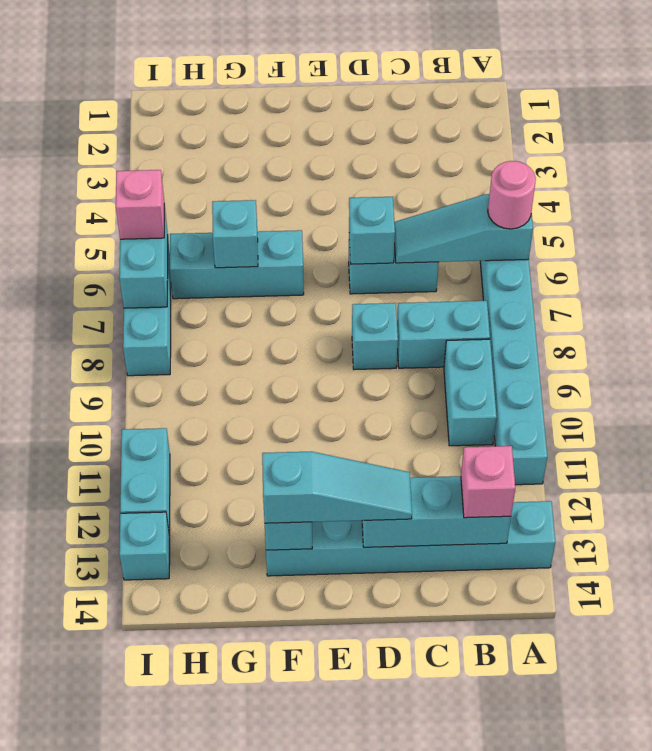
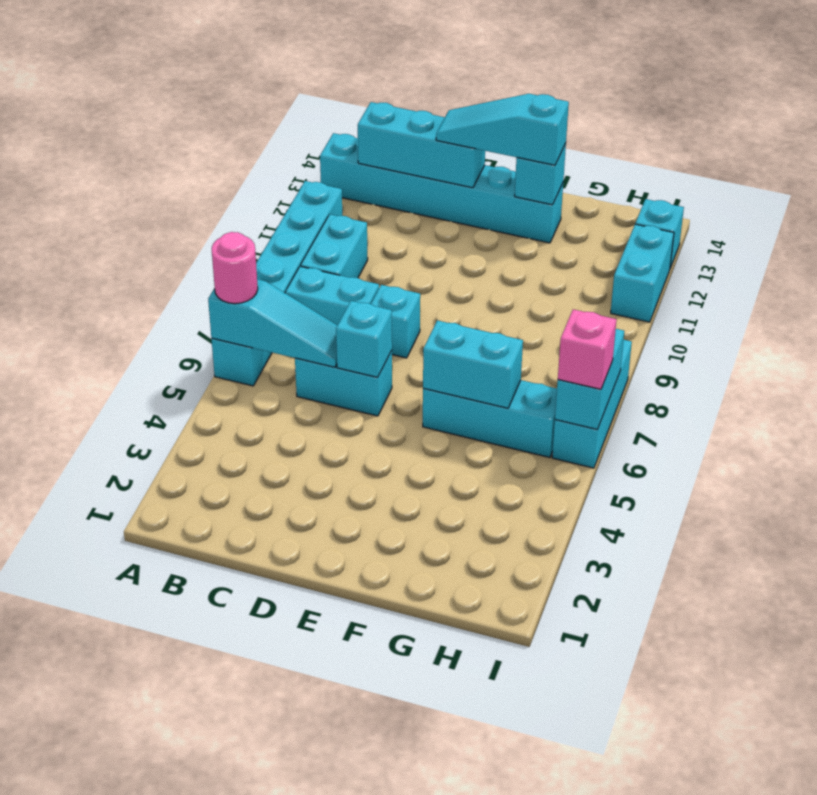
pink 1x1 brick [461,446,515,518] -> none
cyan 1x1 brick [212,200,258,268] -> cyan 1x2 brick [423,320,523,408]

